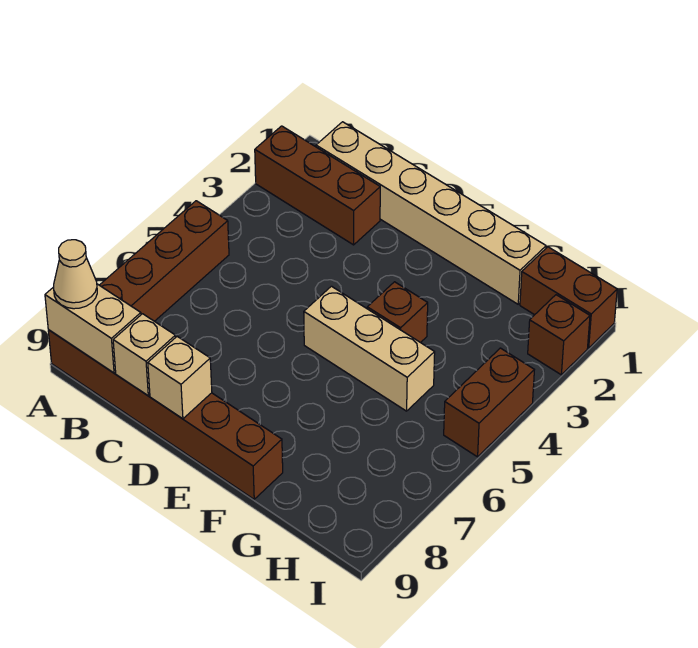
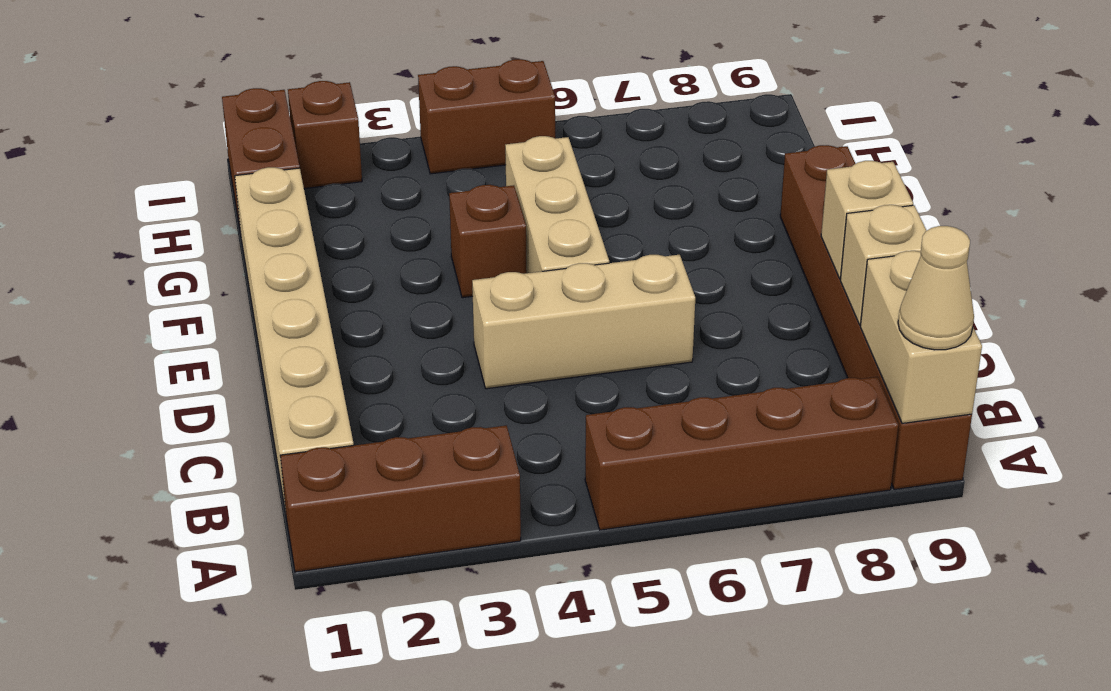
brown 1x3 brick [255,126,380,245] -> brown 1x3 brick turned to [280,425,521,572]
none -> tan 1x3 brick [472,255,695,389]

